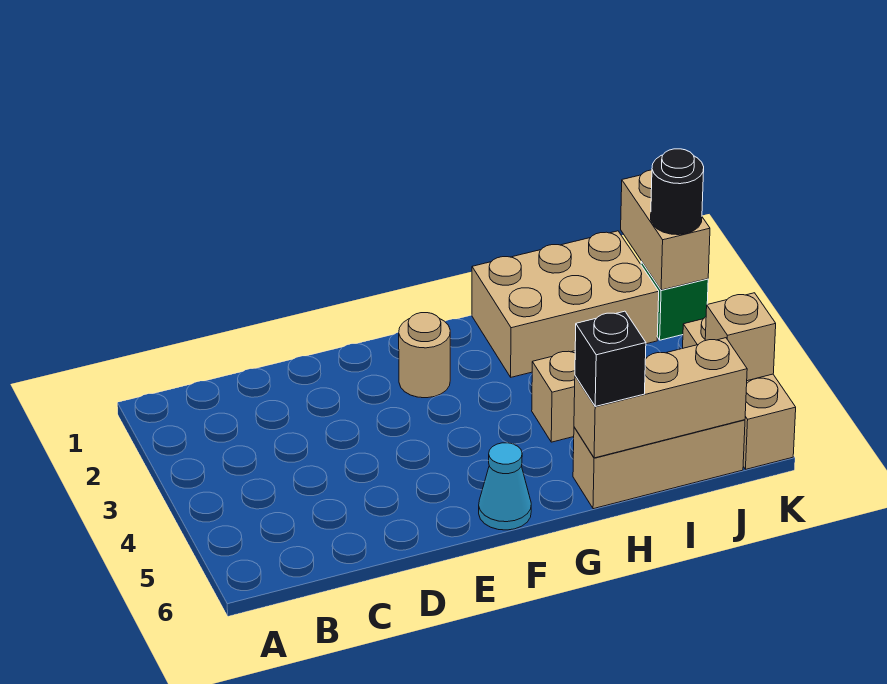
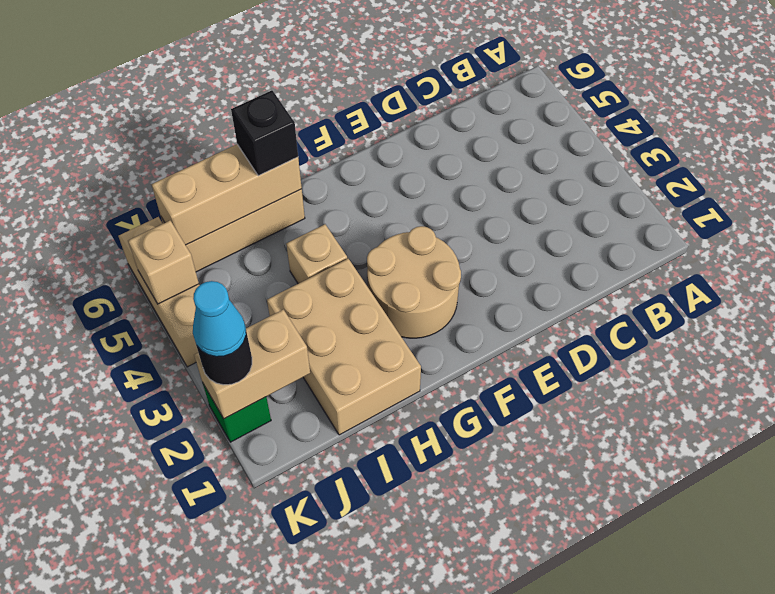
tan 1x1 round brick [399,313,450,398] -> tan 2x2 round brick [367,226,461,338]
cyan 1x1 cone [479,443,531,530] -> cyan 1x1 cone moved to [193,281,246,357]
tan 2x3 brick [472,231,659,377] -> tan 2x3 brick turned to [267,259,421,435]
tan 1x2 brick [621,170,710,290] -> tan 1x2 brick turned to [194,309,310,419]

